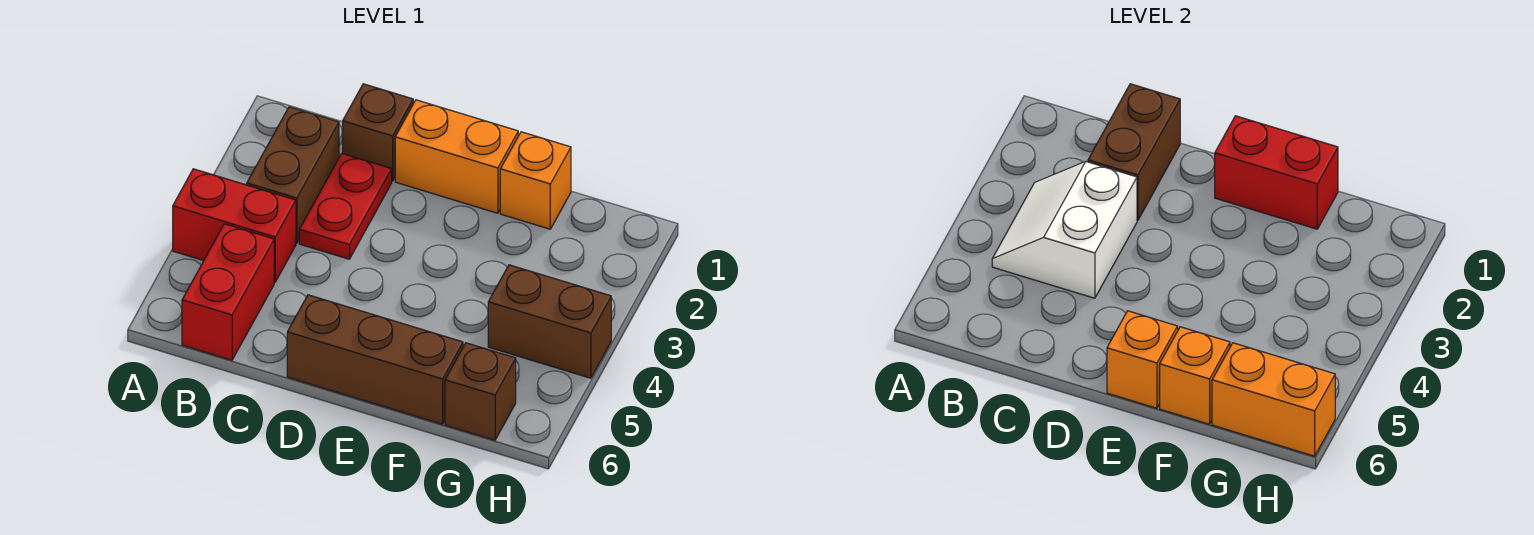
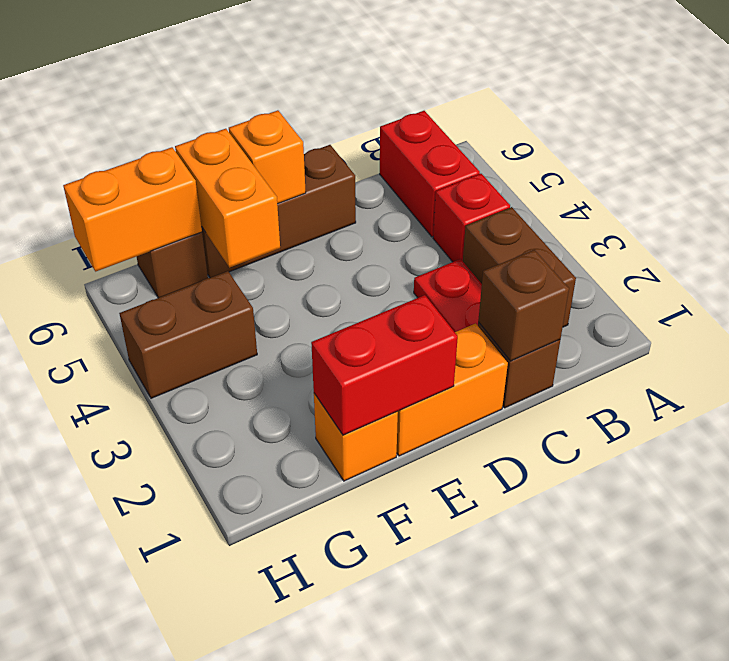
red 1x2 brick [173,169,296,282] -> red 1x1 brick [433,174,510,262]
white 2x2 slope [992,162,1137,298] -> none
brown 1x2 brick [1088,84,1180,220] -> brown 1x1 brick [478,250,569,361]
orange 1x1 brick [1160,327,1230,424] -> orange 1x2 brick [175,129,280,268]

